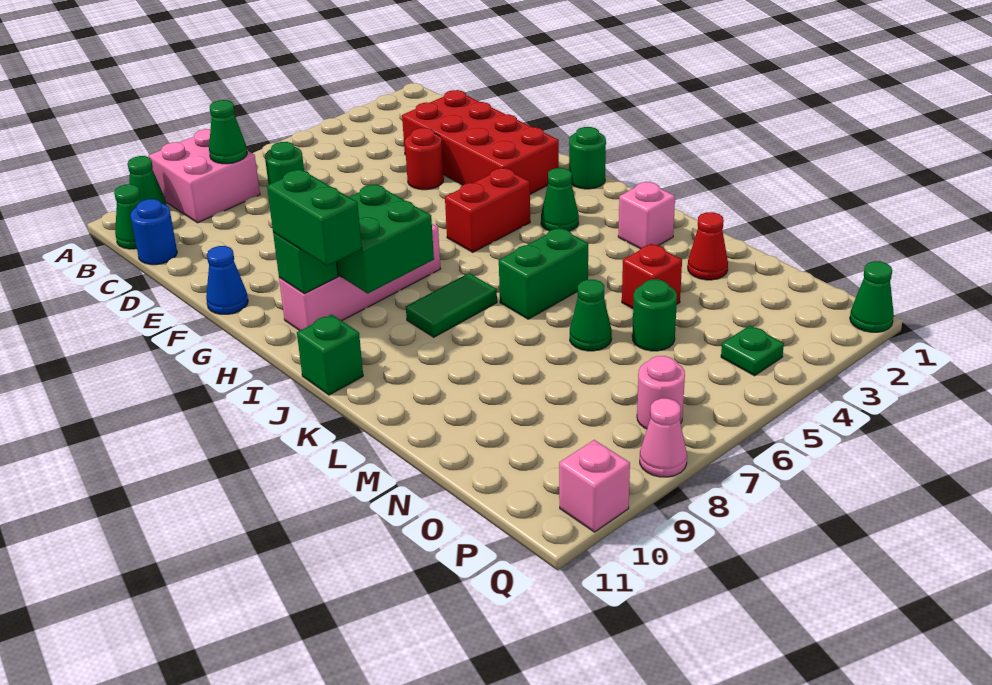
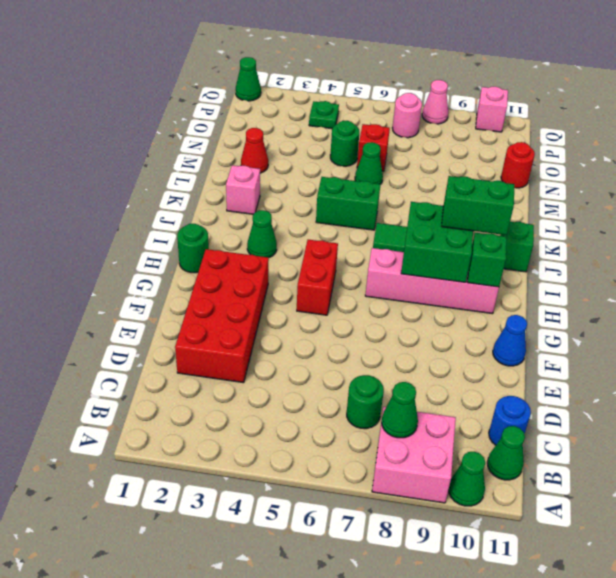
red 1x1 round brick [405,128,444,190] -> red 1x1 round brick moved to [501,142,535,188]
red 1x2 brick [445,168,530,252] -> red 1x2 brick turned to [297,240,338,315]
green 1x2 brick [267,170,362,266] -> green 1x2 brick turned to [442,176,515,235]
red 1x1 brick [622,244,682,309] -> red 1x1 brick moved to [357,124,390,171]

